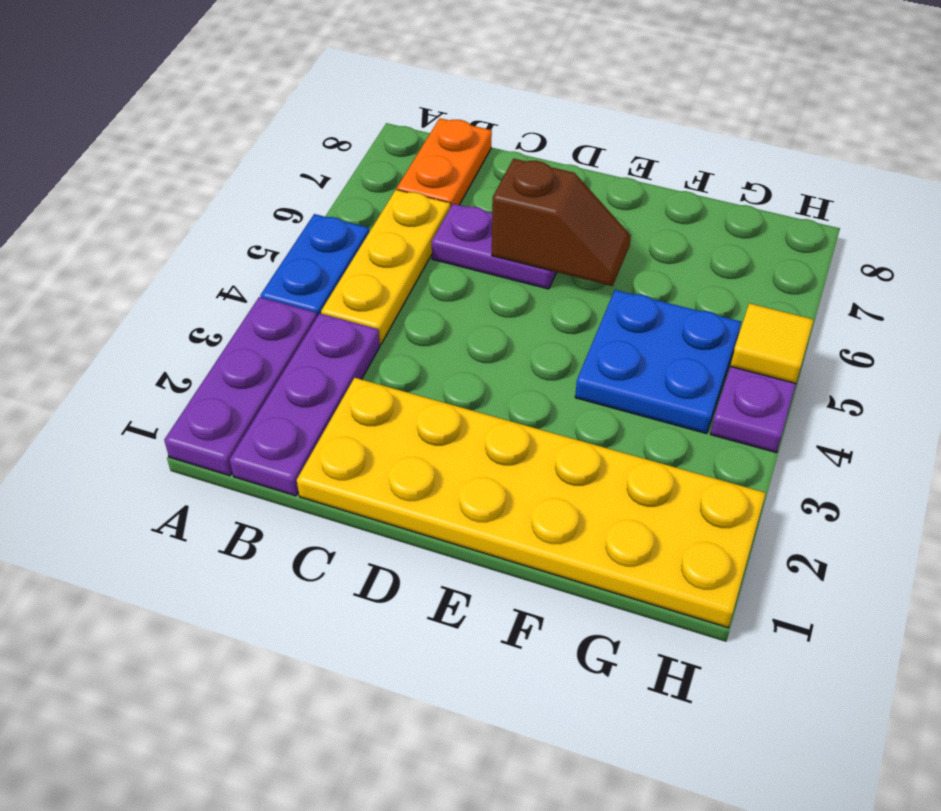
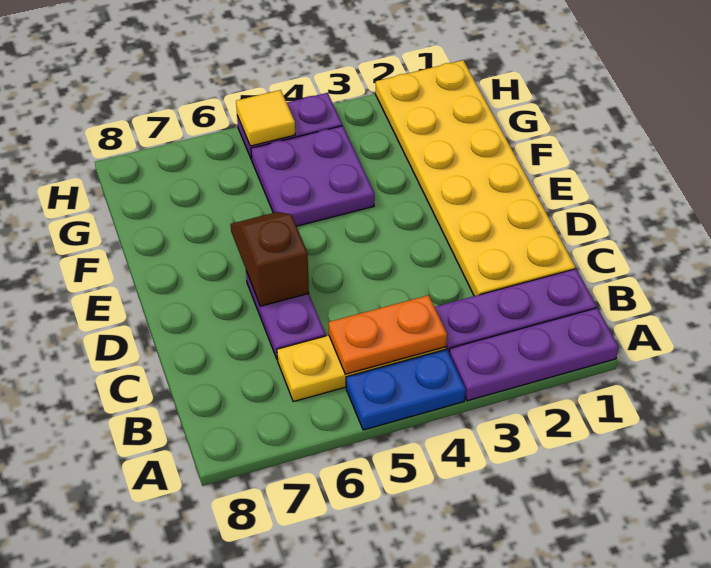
orange 1x2 plate [397,118,492,208] -> orange 1x2 plate moved to [329,295,447,374]
blue 2x2 plate [575,290,741,434] -> purple 2x2 plate [251,126,375,226]

